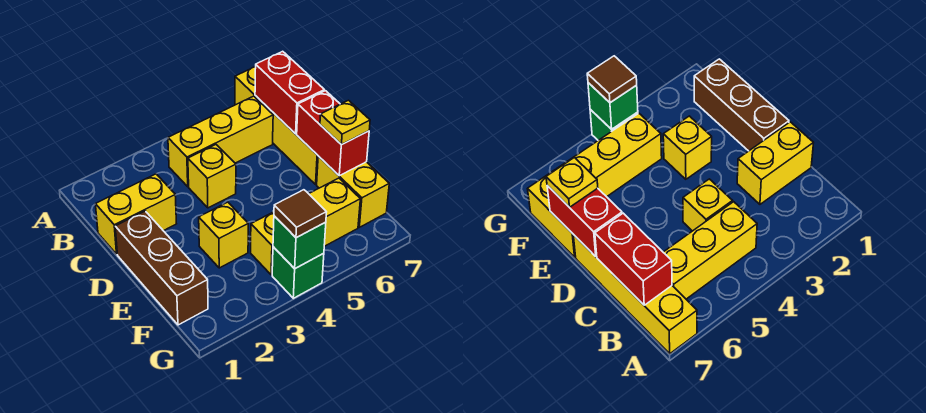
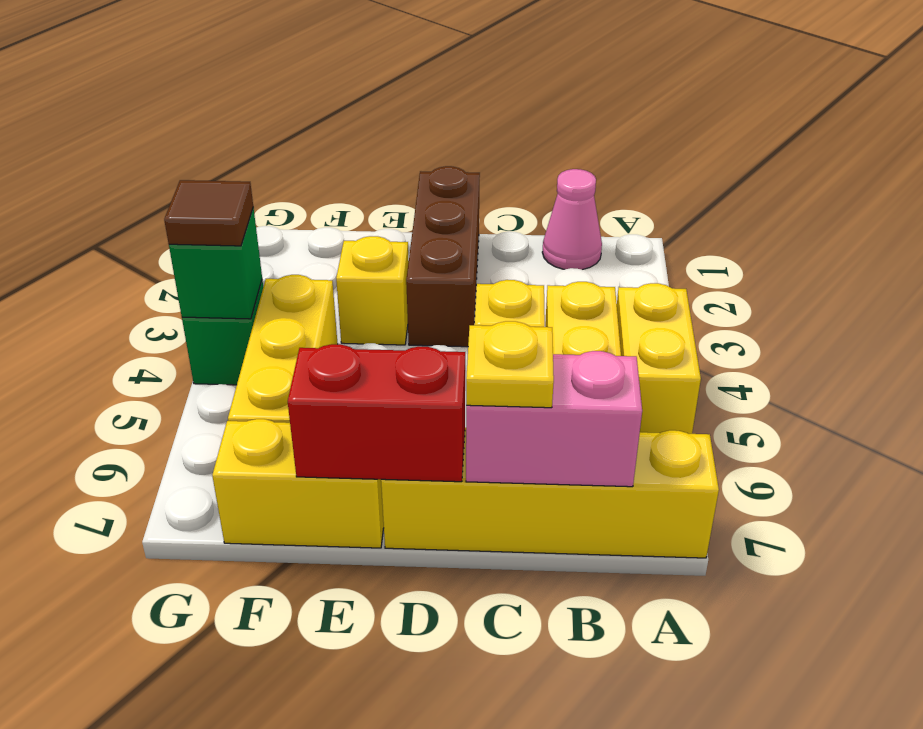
none -> pink 1x1 cone [542,169,602,270]
red 1x2 brick [255,51,324,134] -> pink 1x2 brick [466,351,642,487]
yellow 1x2 brick [95,174,176,254] -> yellow 1x2 brick moved to [617,283,701,434]
brown 1x3 brick [115,211,208,325] -> brown 1x3 brick turned to [406,166,480,347]
yellow 1x1 plate [320,100,370,145] -> yellow 1x1 plate moved to [466,321,554,408]

